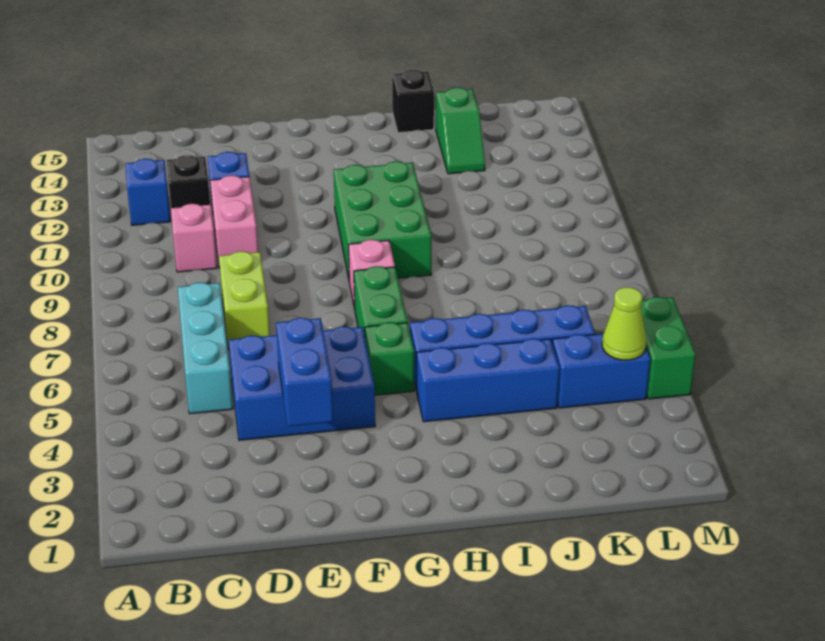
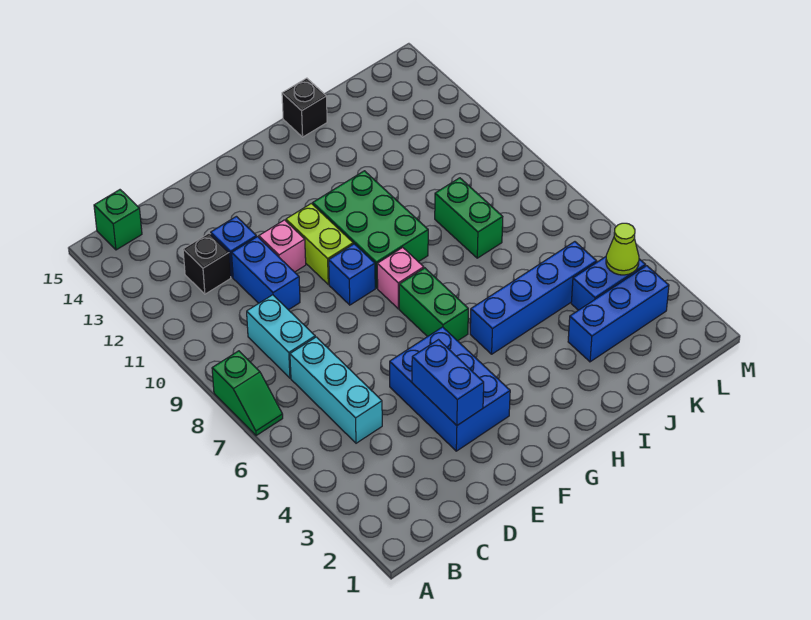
blue 1x1 brick [126,159,170,225] -> blue 1x1 brick moved to [329,244,375,305]
none -> cyan 1x2 brick [247,295,315,378]
pink 1x1 brick [171,204,217,272] -> pink 1x1 brick moved to [259,220,306,272]
blue 2x3 brick [229,327,375,440] -> blue 2x3 brick turned to [390,327,510,451]
lime 1x2 brick [219,251,270,349] -> lime 1x2 brick moved to [286,203,353,284]
pink 1x2 brick [210,175,258,268] -> blue 1x2 brick [232,237,300,310]
green 1x1 brick [365,322,414,395] -> green 1x1 brick moved to [94,190,142,250]
blue 1x3 brick [417,339,560,422] -> blue 1x3 brick moved to [568,266,669,362]
green 1x2 slope [436,88,485,174] -> green 1x2 slope moved to [212,351,283,436]
green 1x2 brick [641,297,696,399] -> green 1x2 brick moved to [435,178,503,258]

